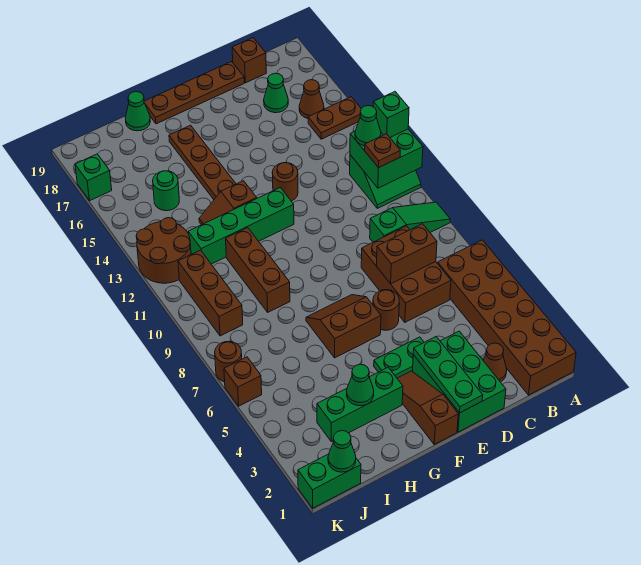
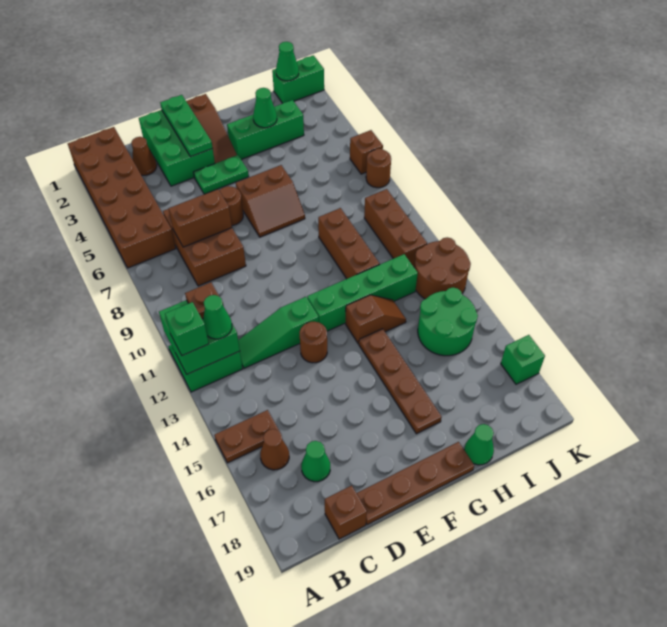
green 1x3 slope [370,202,450,242] -> green 1x3 slope moved to [238,297,319,368]
green 1x1 round brick [153,171,179,211] -> green 2x2 round brick [418,287,478,356]

